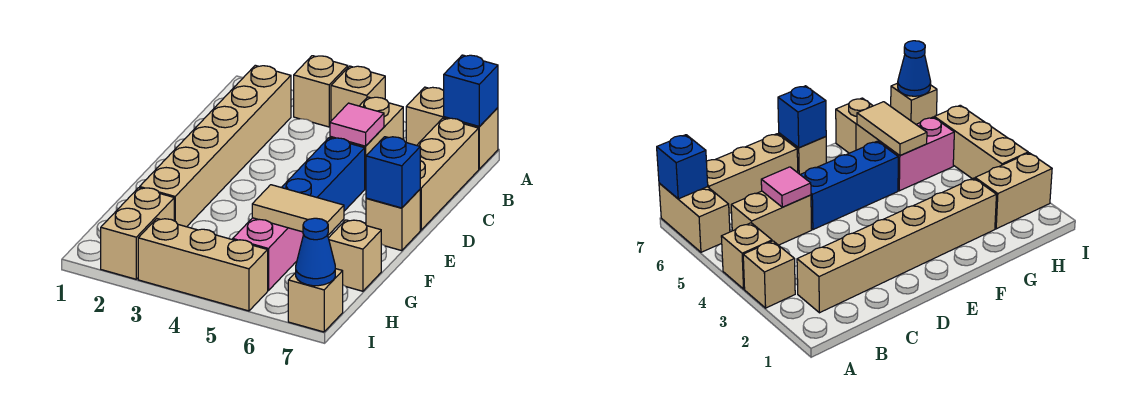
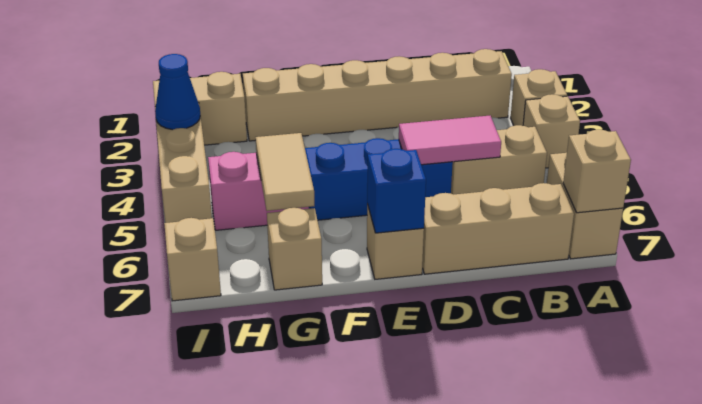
blue 1x1 brick [444,55,498,127] -> tan 1x1 brick [563,130,631,213]
pink 1x1 tile [330,103,384,146] -> pink 1x2 tile [399,116,501,165]
blue 1x1 cone [296,218,335,286] -> blue 1x1 cone moved to [155,54,200,130]

